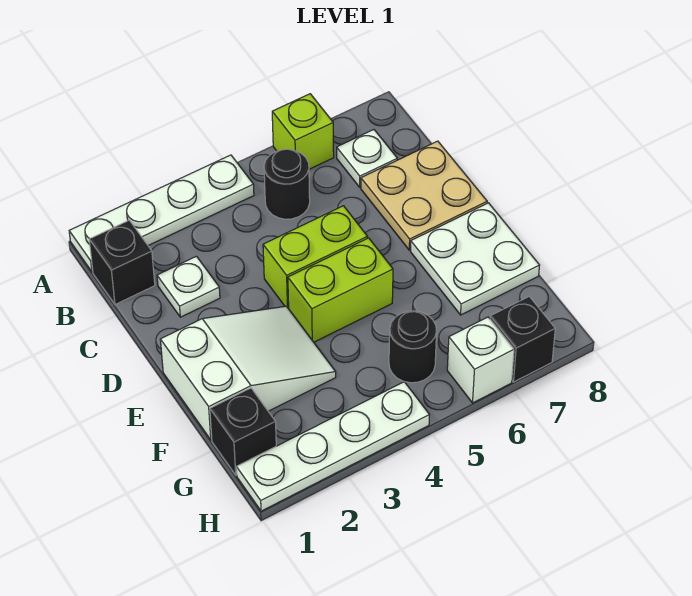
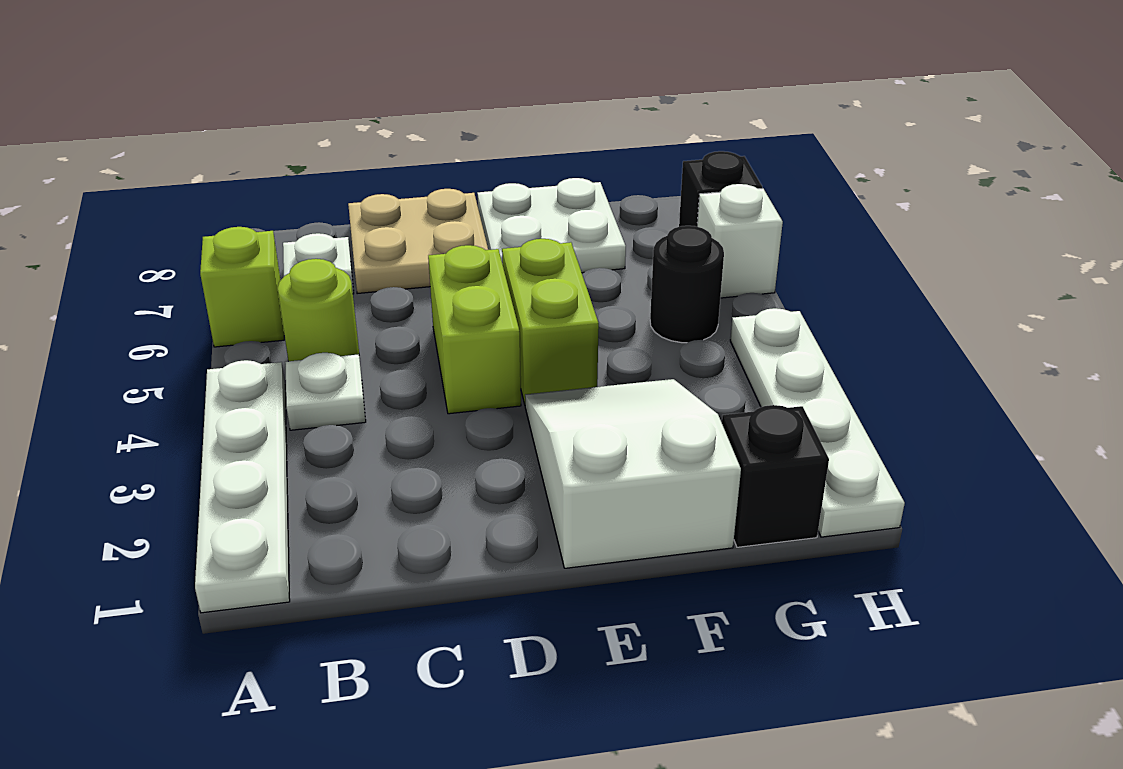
black 1x1 brick [89,220,155,304] -> none
black 1x1 round brick [264,149,310,219] -> lime 1x1 round brick [278,259,359,361]
white 1x1 plate [157,256,220,317] -> white 1x1 plate moved to [285,353,366,430]

